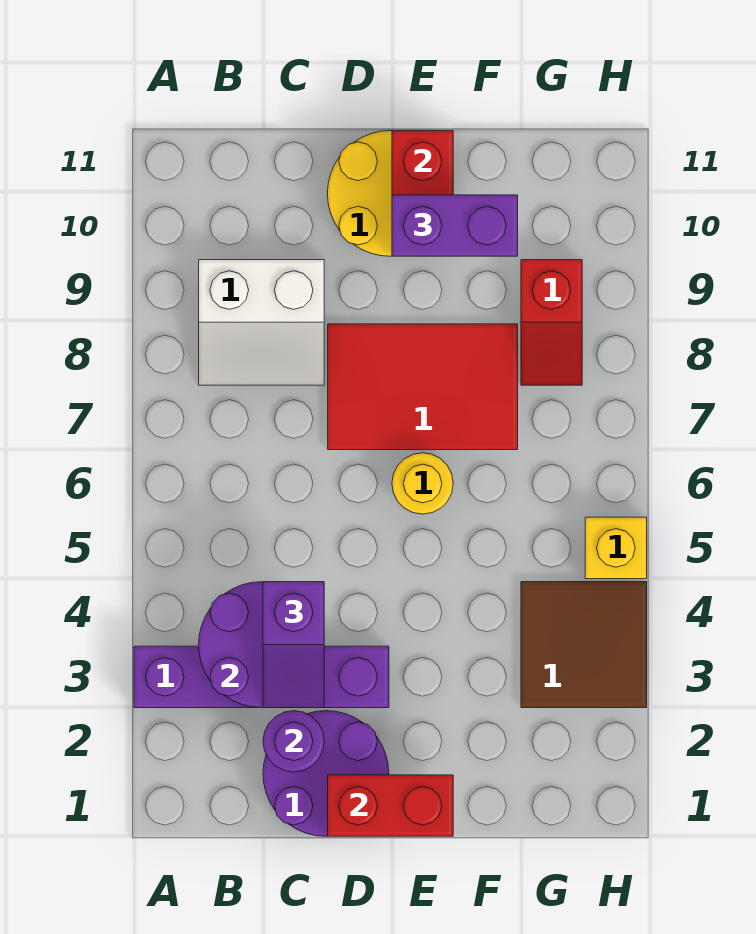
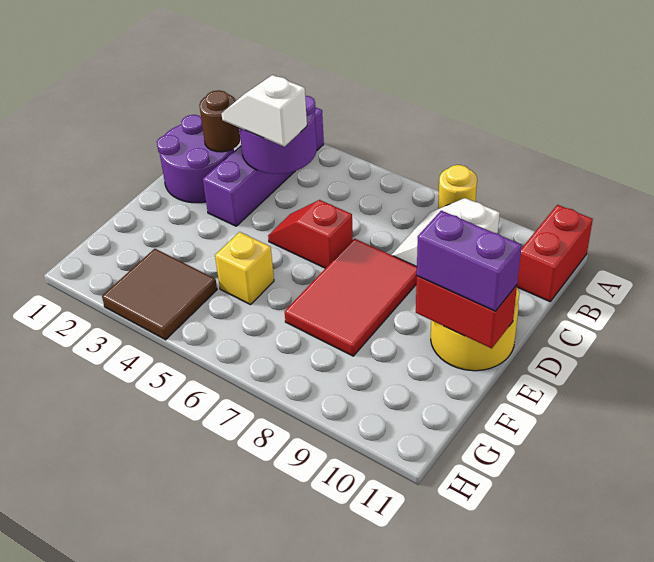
purple 1x1 round brick [263,711,324,772] -> brown 1x1 round brick [199,90,241,152]
purple 1x2 slope [263,582,324,708] -> white 1x2 slope [221,75,307,147]
red 1x2 brick [328,775,453,836] -> red 1x2 brick moved to [517,205,593,302]
yellow 1x1 round brick [392,453,453,514] -> yellow 1x1 round brick moved to [438,165,477,209]
purple 1x2 brick [392,195,518,256] -> purple 1x2 brick turned to [417,211,522,311]
red 1x2 slope [521,260,582,385] -> red 1x2 slope moved to [268,200,353,268]
yellow 1x1 brick [585,517,647,579] -> yellow 1x1 brick moved to [215,232,274,305]

